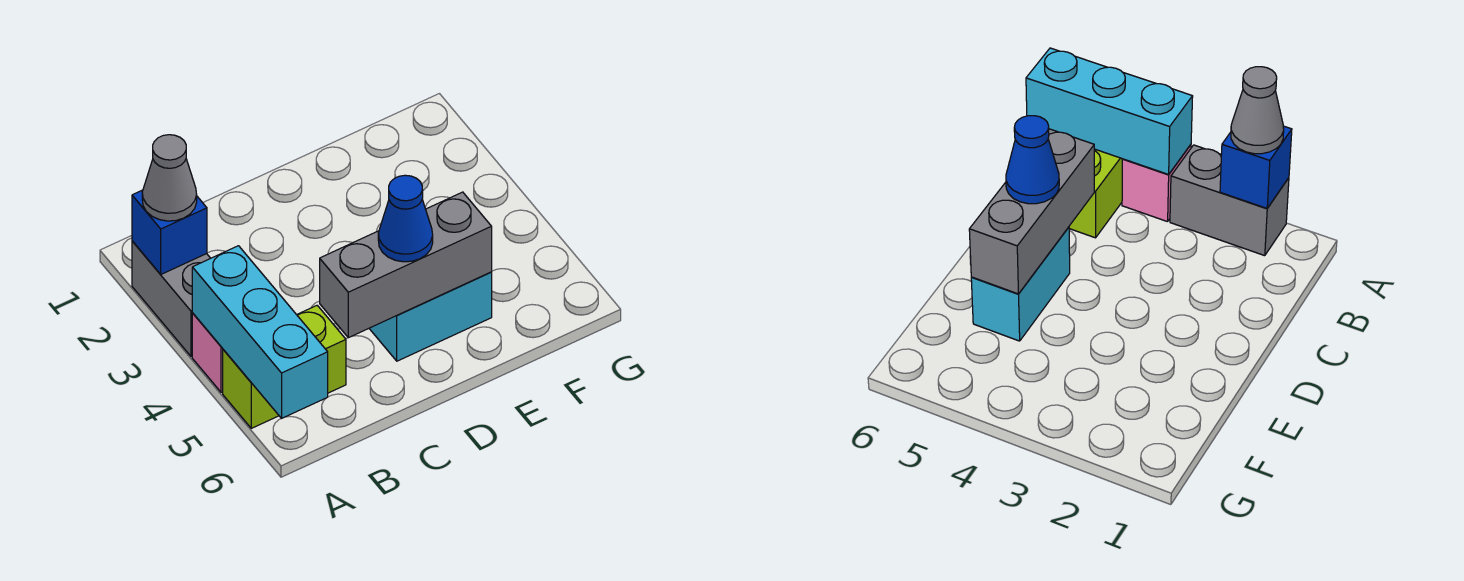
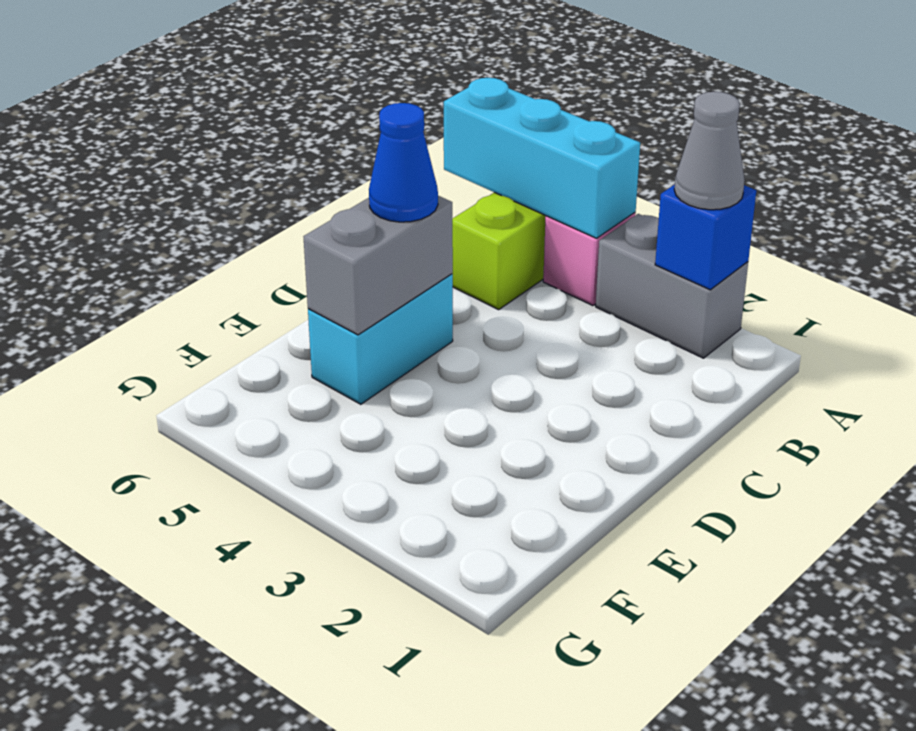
grey 1x3 brick [320,192,492,338] -> grey 1x2 brick [303,196,453,335]

